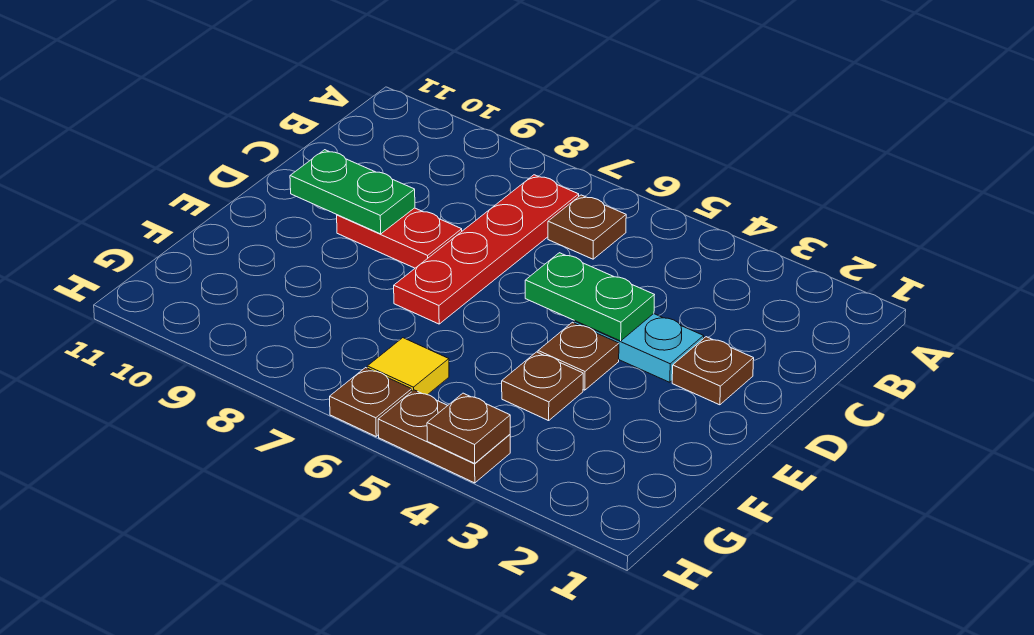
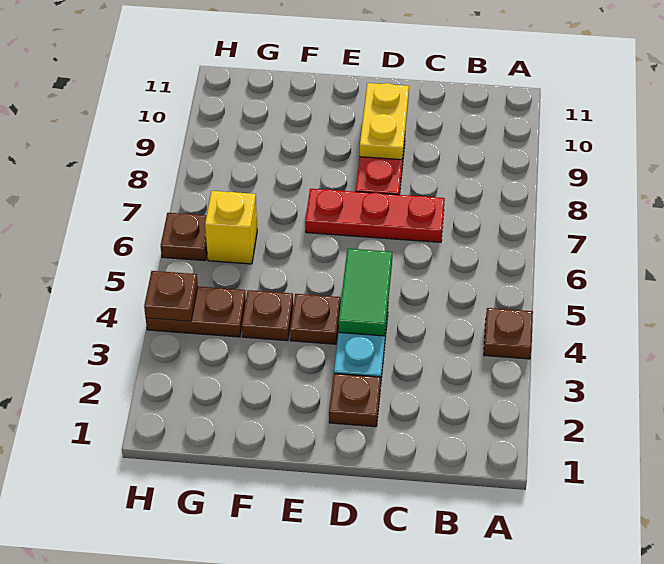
brown 1x1 plate [548,195,626,259] -> brown 1x1 plate moved to [484,308,533,359]
red 1x4 plate [394,175,579,324] -> red 1x3 plate [305,189,445,242]
green 1x2 plate [525,253,654,341] -> green 1x2 tile [339,249,392,336]
green 1x2 plate [290,150,415,234] -> yellow 1x2 plate [360,83,409,160]
yellow 1x1 tile [367,338,449,395] -> yellow 1x1 brick [205,191,257,264]
brown 1x2 plate [378,390,510,483] -> brown 1x2 plate turned to [146,286,246,337]

